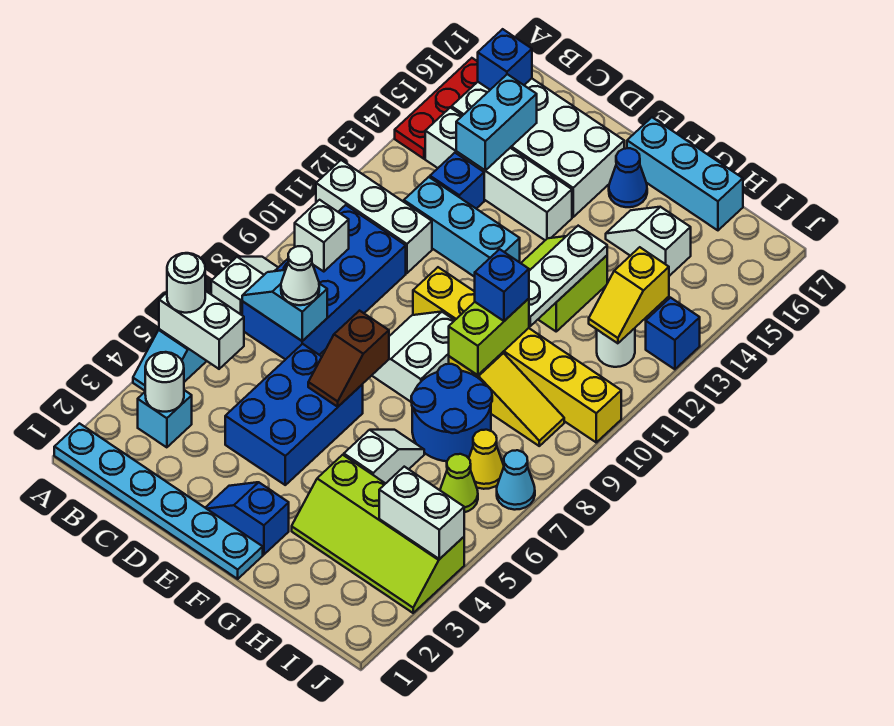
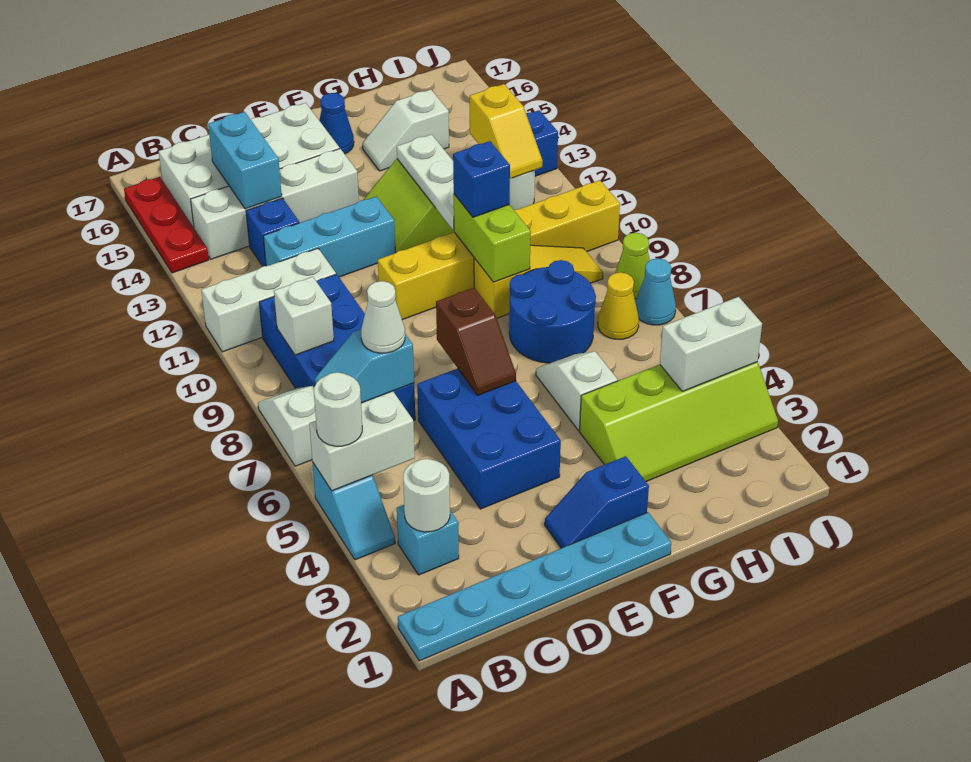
blue 1x1 brick [478,29,532,90] -> none
white 2x2 slope [372,312,455,402] -> none
cyan 1x3 brick [627,117,743,230] -> none
lime 1x1 cone [440,454,478,512] -> lime 1x1 cone moved to [615,233,650,299]

